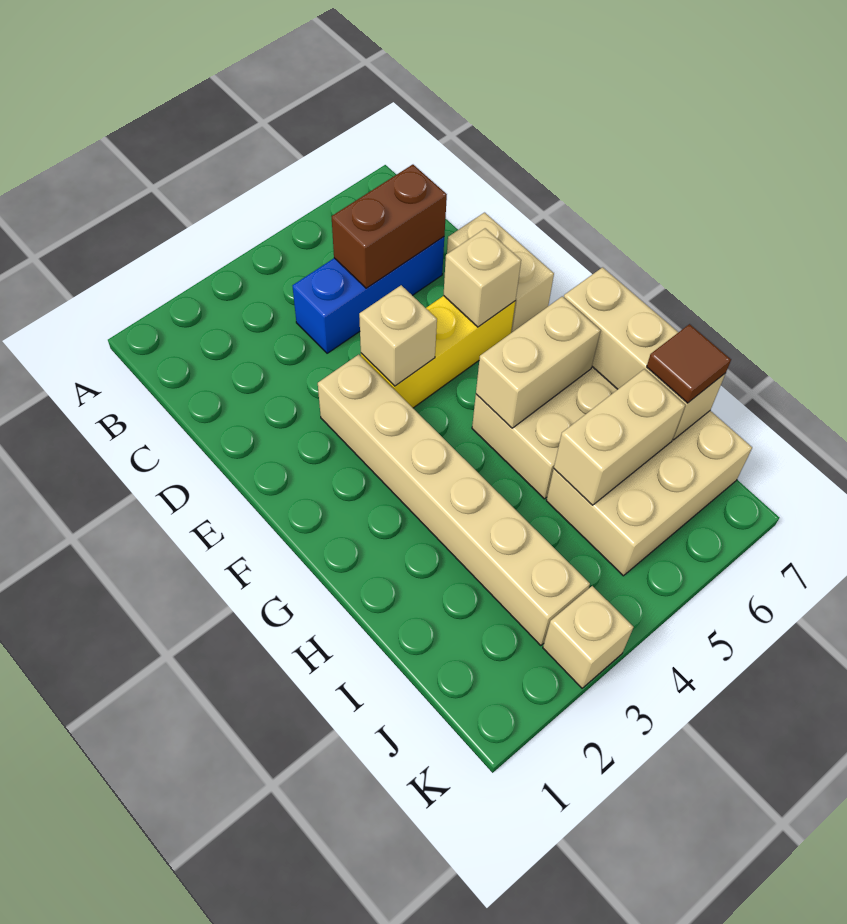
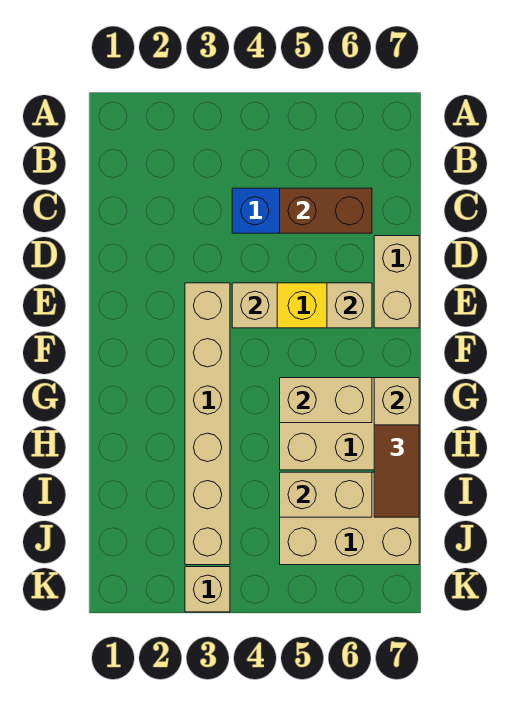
brown 1x1 tile [647,324,731,403] -> brown 1x2 tile [374,425,419,517]

